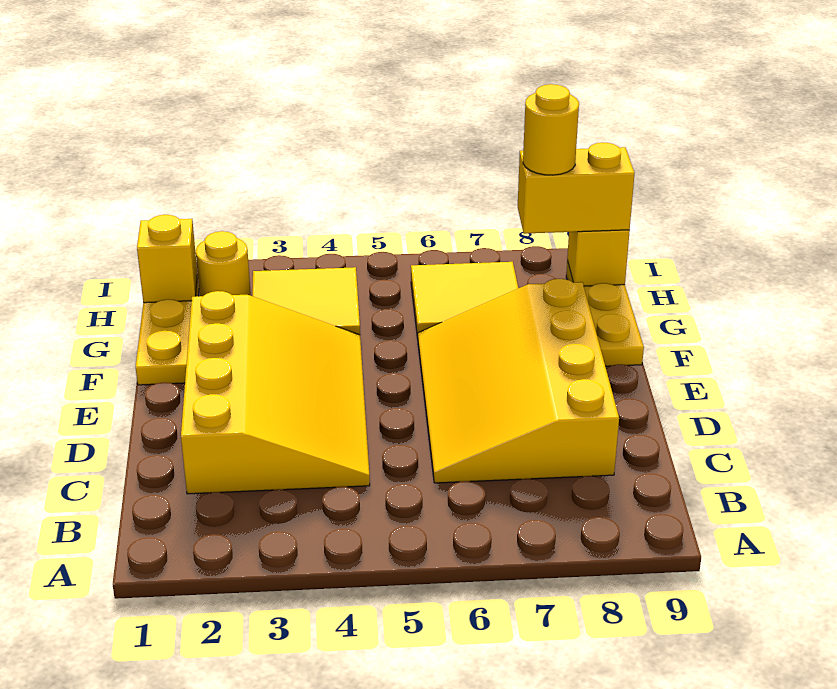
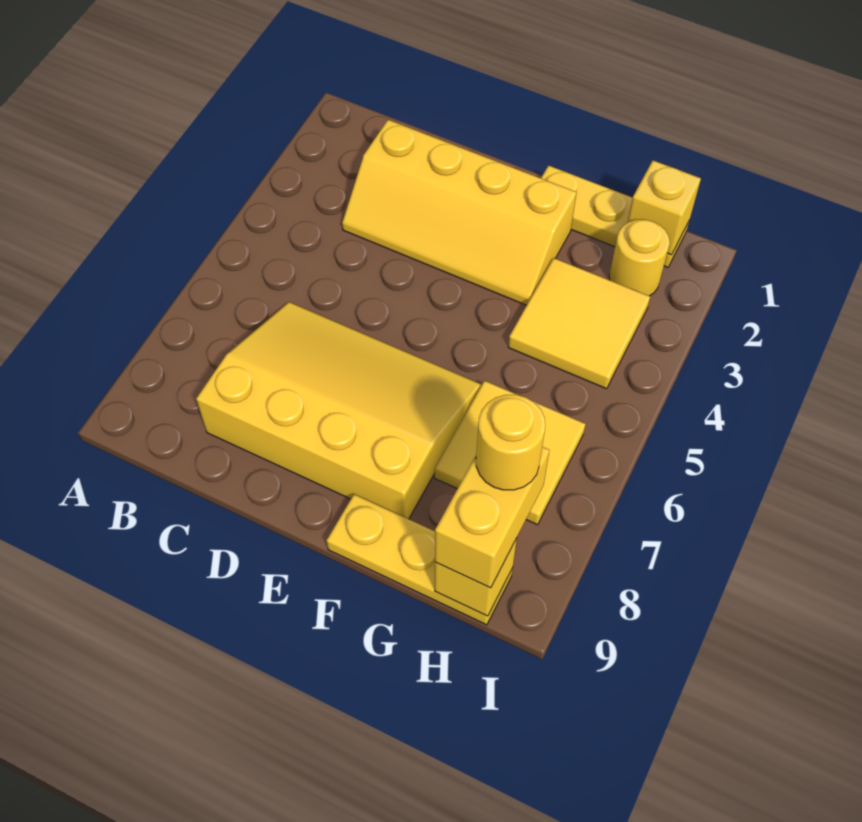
yellow 3x4 slope [181,291,370,494] -> yellow 2x4 slope [342,120,577,305]

